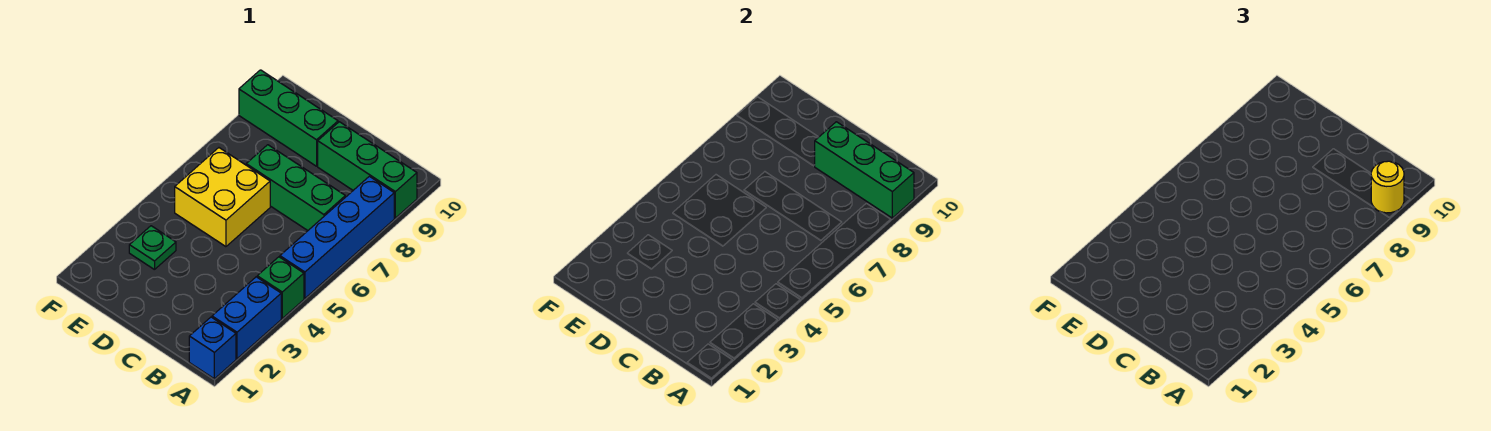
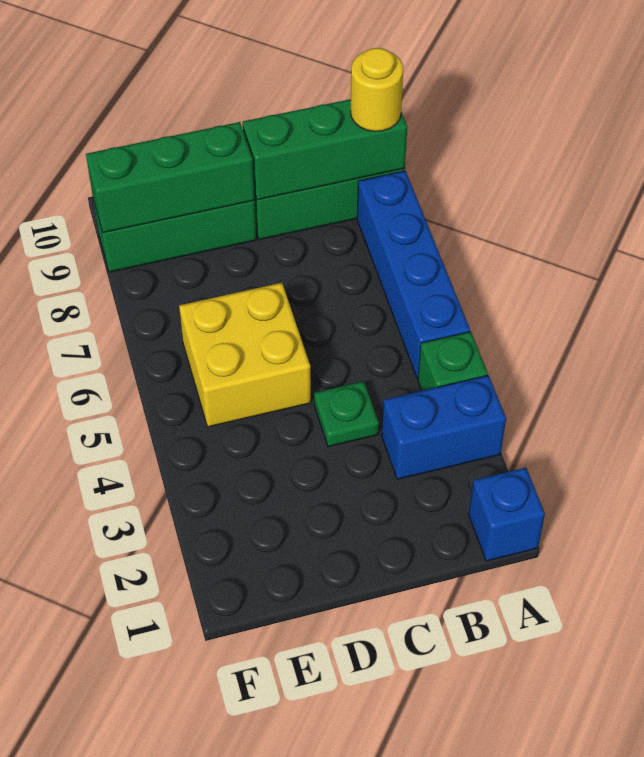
blue 1x2 brick [212,277,281,359] -> blue 1x2 brick turned to [382,375,506,479]
green 1x3 brick [246,145,345,230] -> green 1x3 brick moved to [86,122,255,233]
green 1x1 plate [129,226,176,270] -> green 1x1 plate moved to [314,381,379,447]

